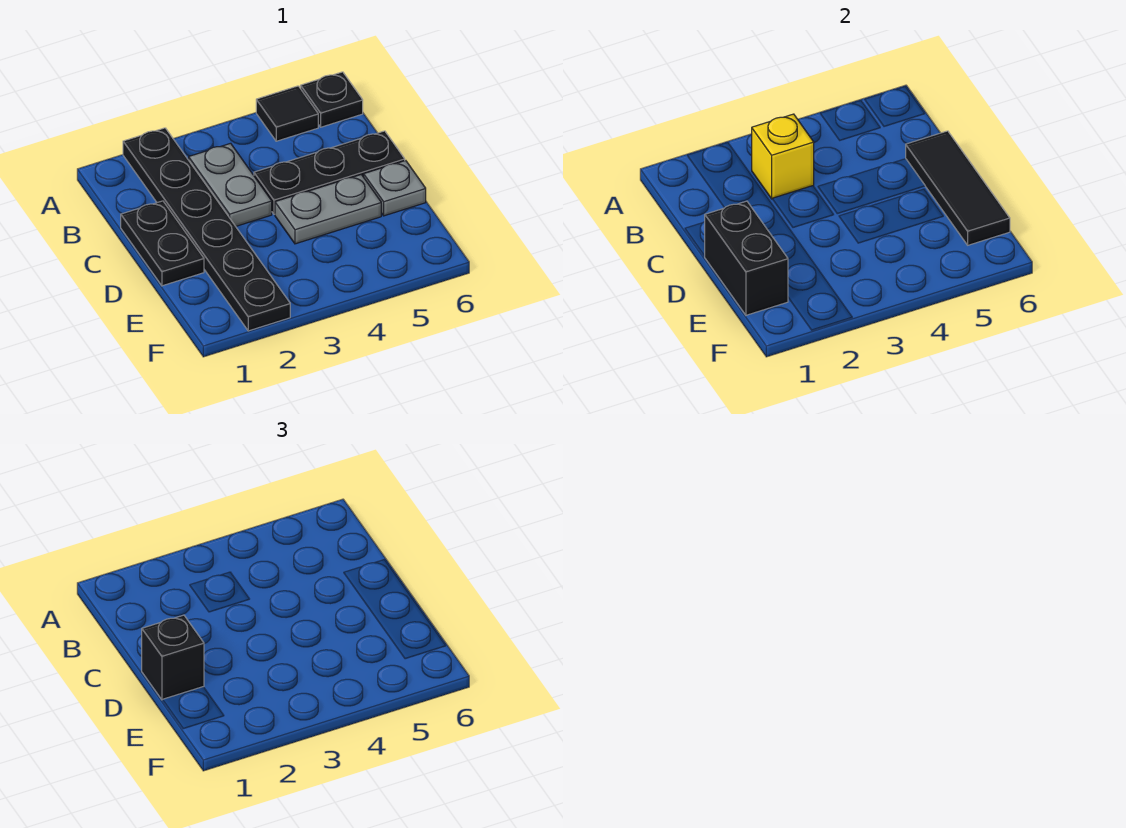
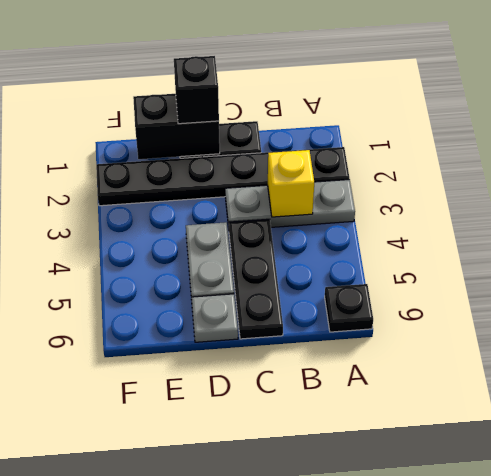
black 1x1 tile [256,86,318,141] -> none
grey 1x2 plate [189,143,272,226] -> grey 1x3 plate [225,179,355,227]
black 1x3 tile [906,131,1010,245] -> none

